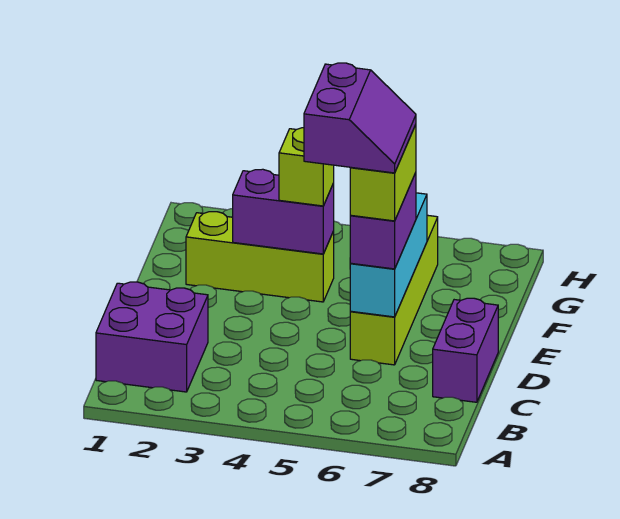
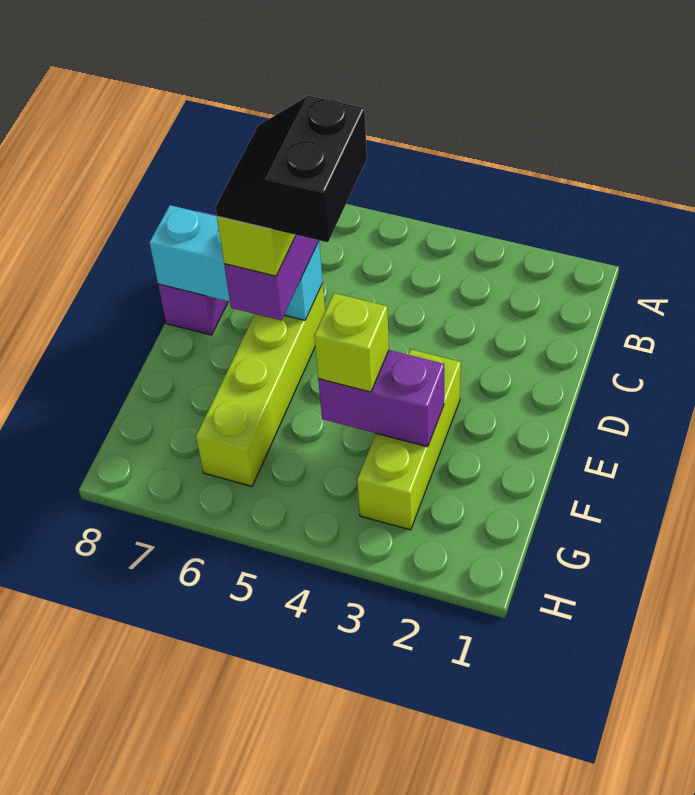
purple 2x2 brick [96,282,208,392] -> none
purple 2x2 slope [304,63,416,173] -> black 2x2 slope [215,96,367,242]
cyan 1x3 brick [350,193,427,317] -> cyan 1x3 brick turned to [149,205,323,320]
lime 1x3 brick [186,212,334,302] -> lime 1x3 brick turned to [357,349,461,530]

